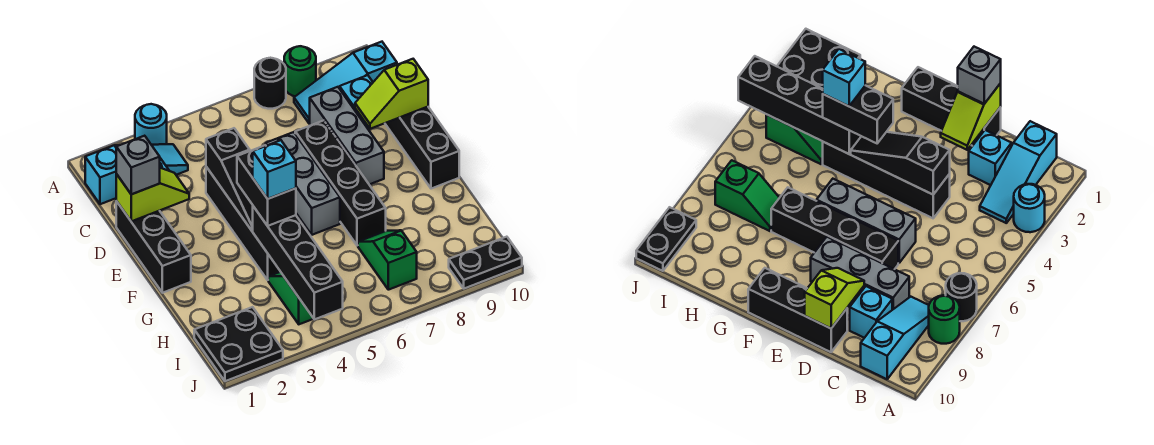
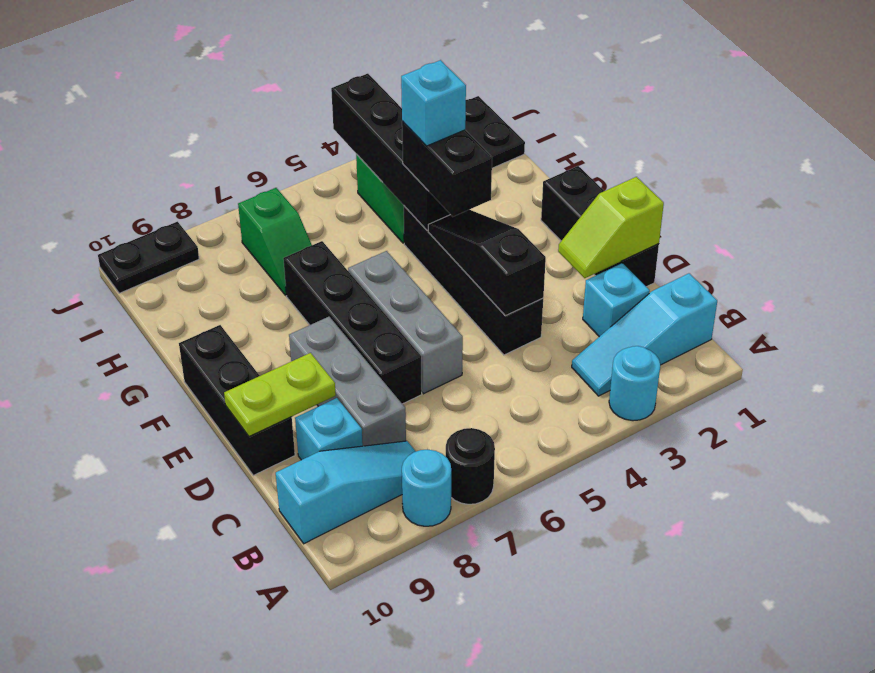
green 1x1 round brick [284,46,316,96] -> cyan 1x1 round brick [402,450,451,526]
grey 1x1 brick [116,136,160,194] -> none
lime 1x2 slope [355,59,428,129] -> lime 1x2 plate [224,353,336,436]

